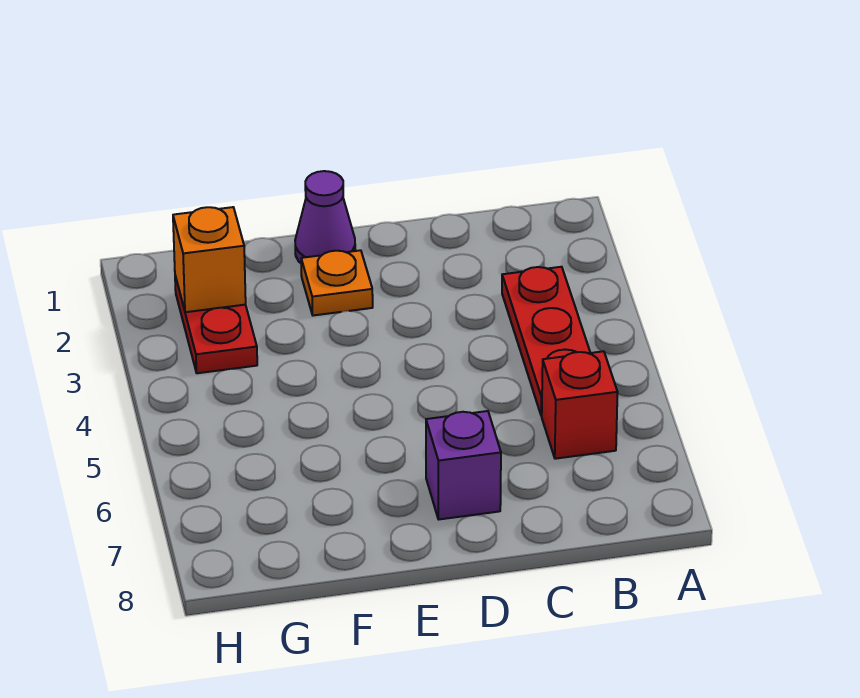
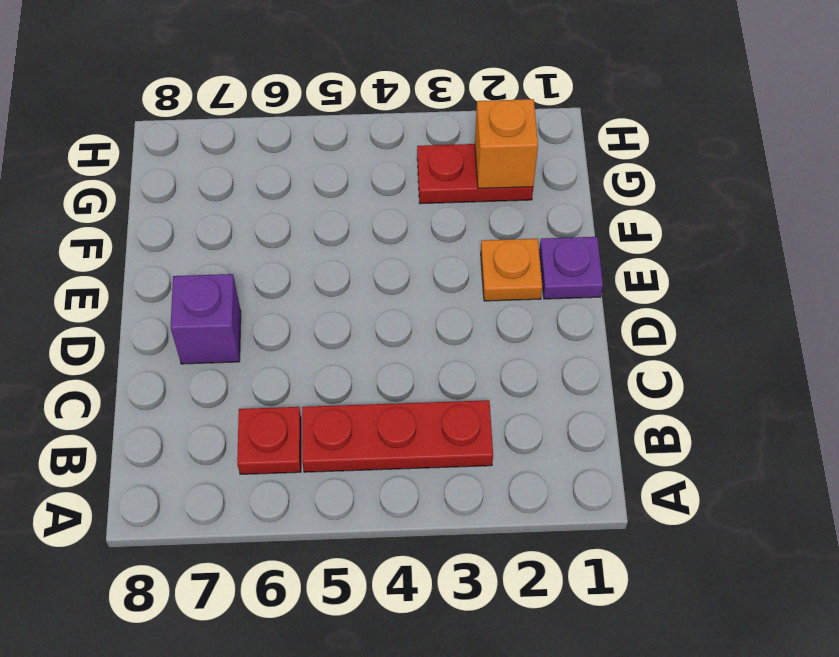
red 1x1 brick [542,351,618,459] -> red 1x1 plate [237,407,301,474]
purple 1x1 cone [295,171,355,263] -> purple 1x1 plate [539,237,603,299]

